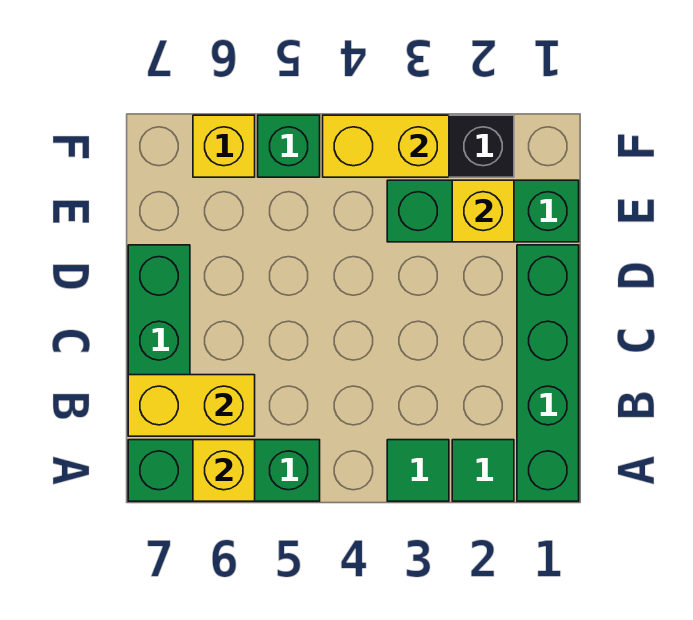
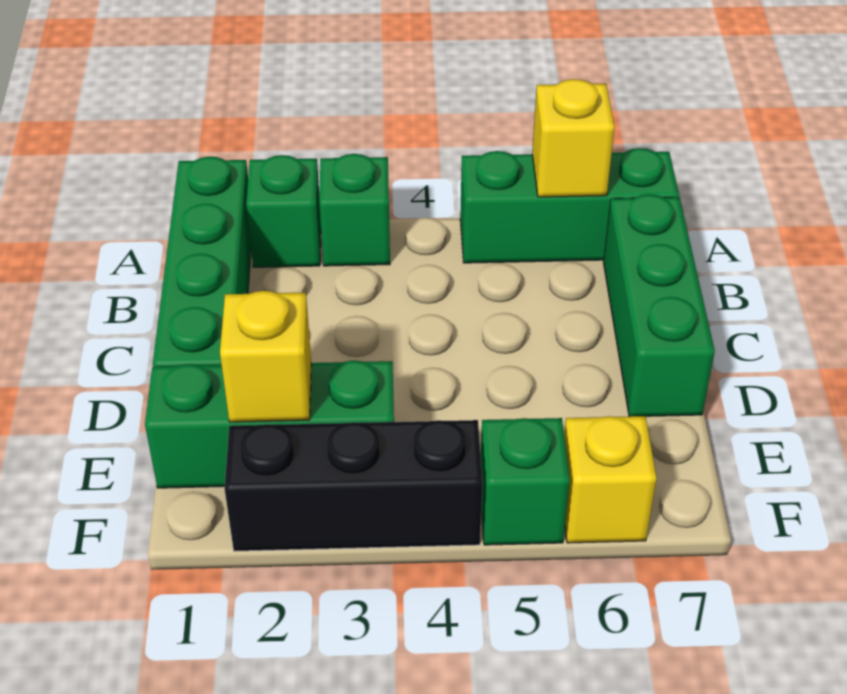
green 1x1 tile [452,440,514,501] -> green 1x1 brick [246,155,321,267]
green 1x1 tile [387,440,449,501] -> green 1x1 brick [319,154,390,266]
yellow 1x2 brick [128,375,255,436] -> none
yellow 1x2 brick [323,115,449,177] -> none

